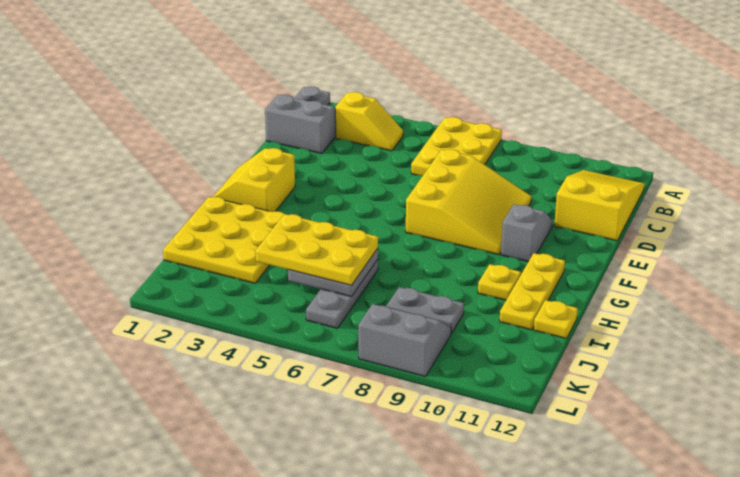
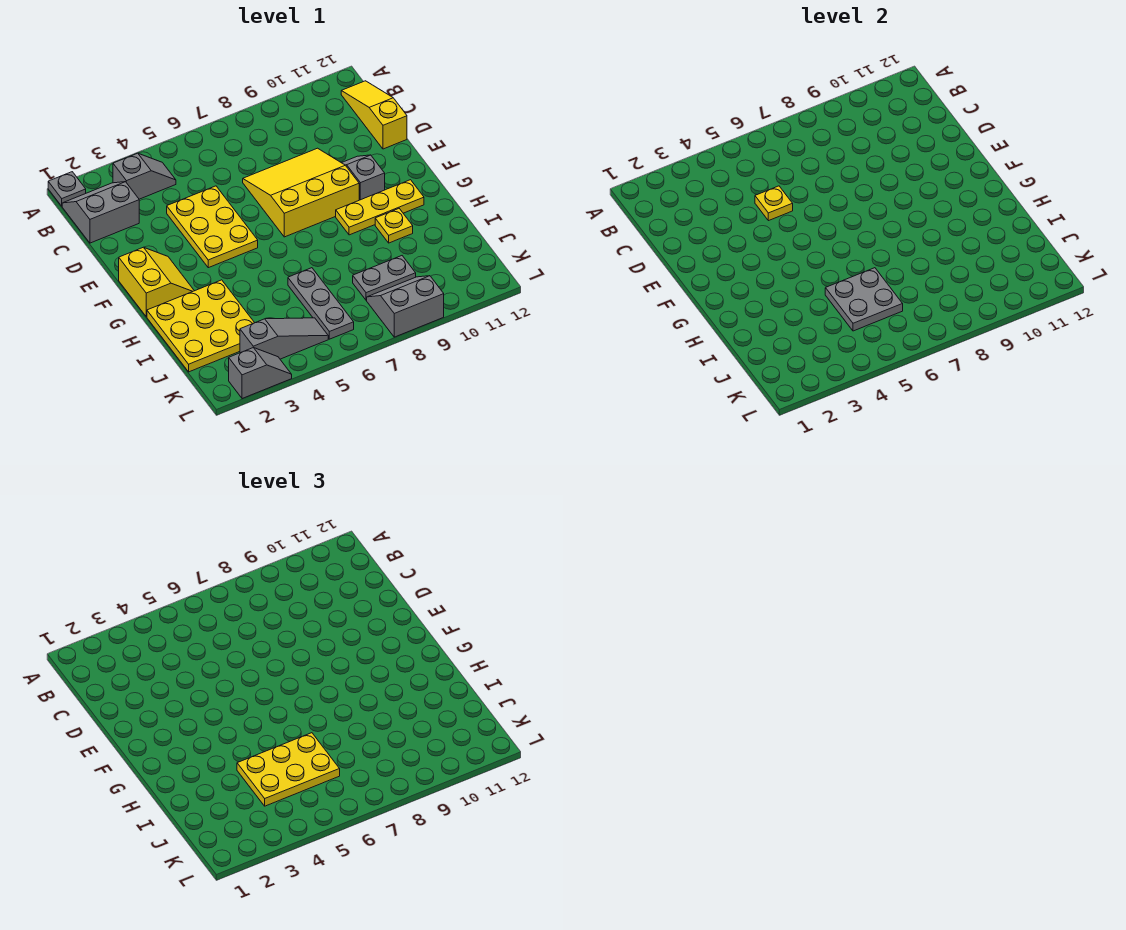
yellow 2x3 plate [411,117,502,175] -> yellow 2x3 plate moved to [167,186,258,268]
yellow 1x2 slope [335,92,403,151] -> grey 1x2 slope [113,153,176,199]
yellow 2x3 slope [554,170,645,241] -> yellow 1x3 slope [341,81,407,149]
yellow 3x3 slope [406,149,531,255] -> yellow 3x3 slope turned to [243,148,359,237]
yellow 2x2 slope [213,148,295,212] -> yellow 2x2 slope turned to [119,247,194,317]
yellow 1x3 plate [500,253,565,330] -> yellow 1x3 plate turned to [336,180,424,235]
yellow 1x1 plate [534,300,578,339] -> yellow 1x1 plate moved to [755,186,793,221]
none -> grey 1x3 slope [240,318,328,359]
none -> grey 1x2 slope [229,348,292,399]

